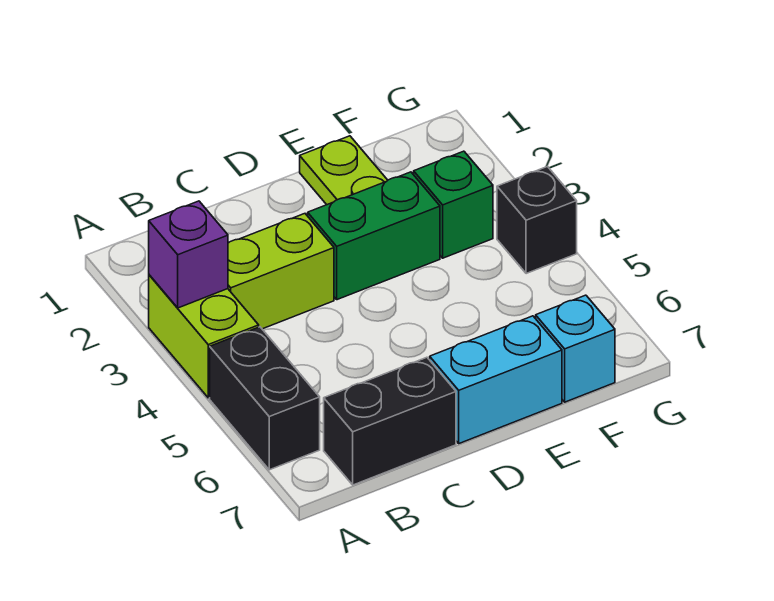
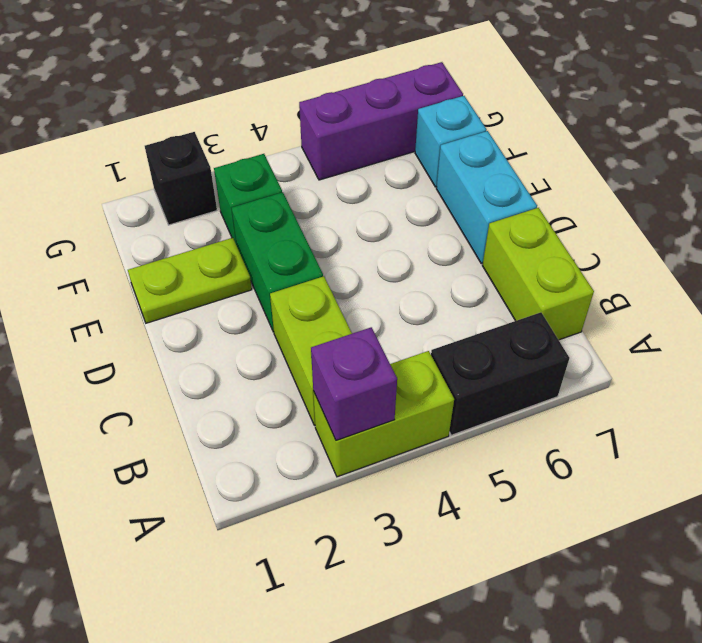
black 1x2 brick [324,357,456,485] -> lime 1x2 brick [482,208,594,340]
black 1x1 brick [497,167,577,274] -> black 1x1 brick moved to [145,132,217,225]
none -> purple 1x3 brick [299,62,463,180]

